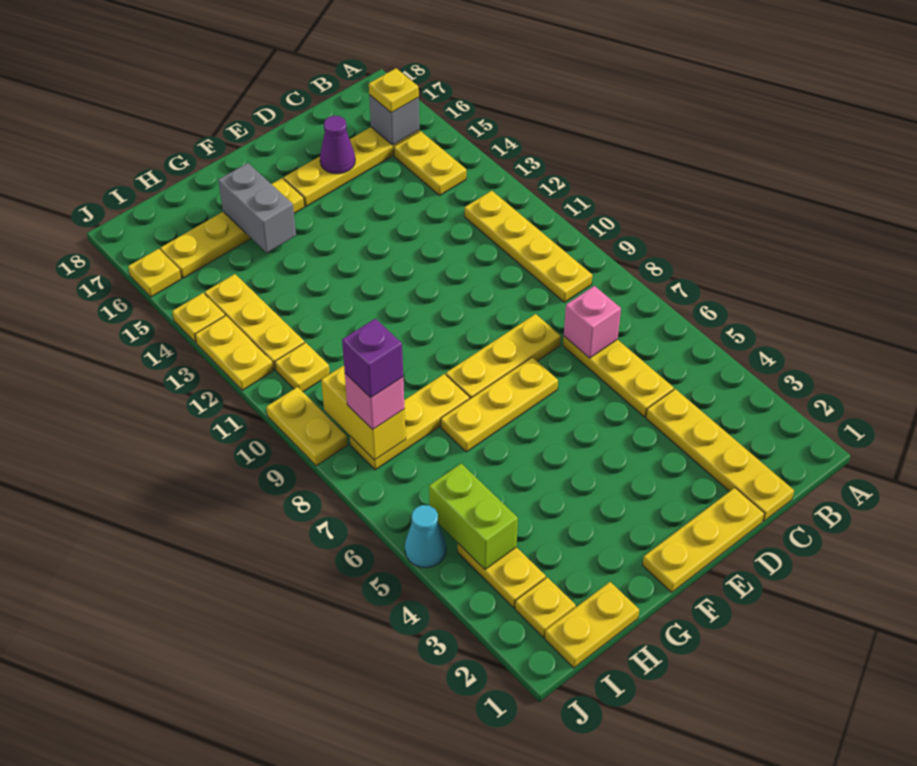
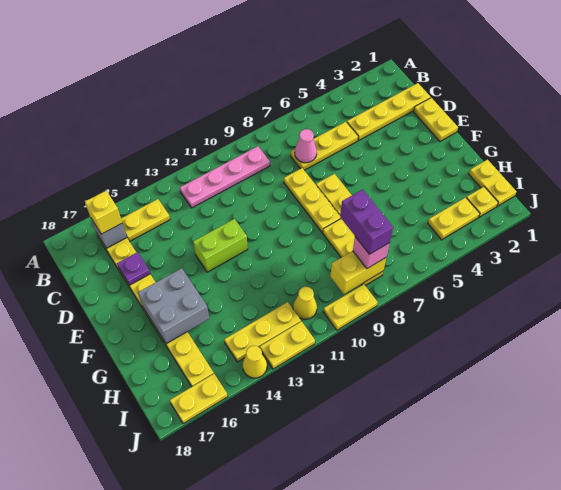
yellow 1x4 plate [465,191,592,302] -> pink 1x4 plate [180,146,270,208]
yellow 1x1 plate [369,68,419,113] -> yellow 1x1 brick [85,191,122,234]
pink 1x1 brick [564,286,621,358] -> pink 1x1 cone [295,129,317,163]
yellow 1x3 plate [642,488,764,592] -> yellow 1x2 plate [413,98,458,141]
purple 1x1 cone [320,116,355,174] -> purple 1x1 plate [117,252,150,285]
grey 1x2 brick [218,163,296,253] -> grey 2x2 brick [138,268,209,344]
lime 1x2 brick [429,464,518,569] -> lime 1x2 brick moved to [193,219,248,272]
purple 1x1 brick [342,319,403,398] -> purple 1x2 brick [340,190,393,254]
yellow 1x1 plate [275,343,330,392] -> yellow 1x1 cone [293,287,317,319]
cyan 1x1 cone [405,505,446,568] -> none
yellow 1x1 plate [172,293,225,342] -> yellow 1x1 cone [243,346,267,378]
yellow 1x1 plate [128,249,181,297] -> yellow 1x2 plate [170,374,228,424]

